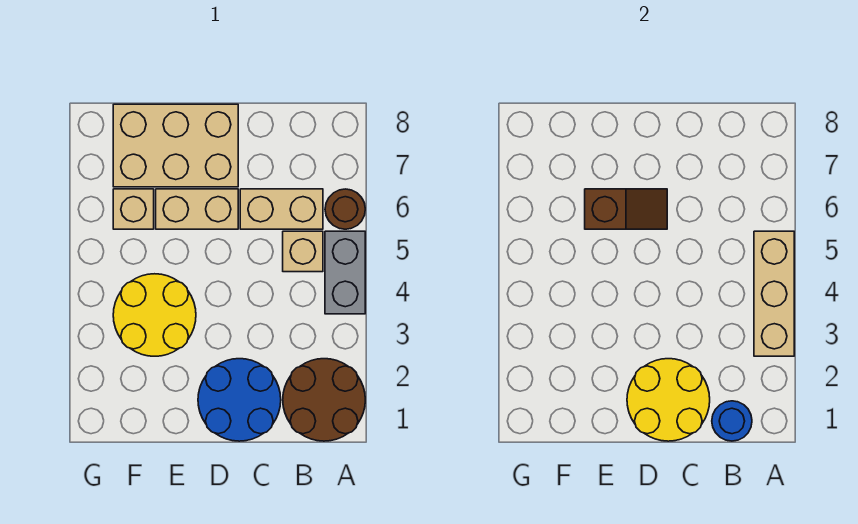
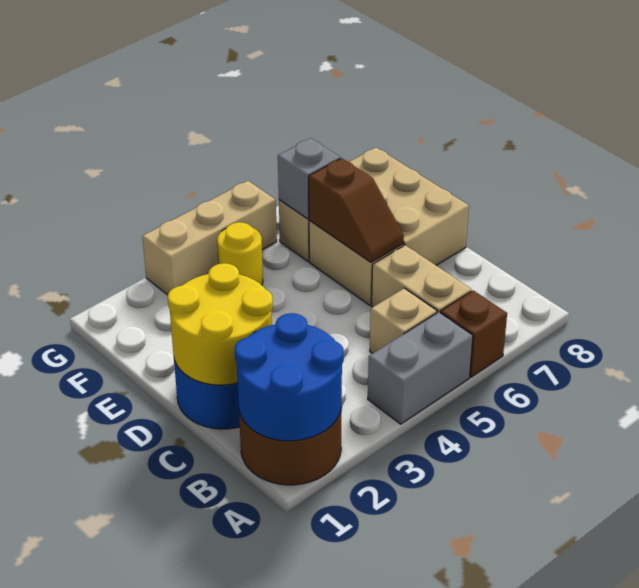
tan 1x3 brick [754,231,794,356] -> tan 1x3 brick moved to [142,181,277,295]
brown 1x1 round brick [325,189,365,229] -> brown 1x1 brick [440,290,507,377]
blue 1x1 round brick [712,401,752,441] -> blue 2x2 round brick [235,313,344,441]
yellow 2x2 round brick [113,274,196,356] -> yellow 1x1 round brick [217,222,263,285]
none -> grey 1x1 brick [278,138,340,219]

